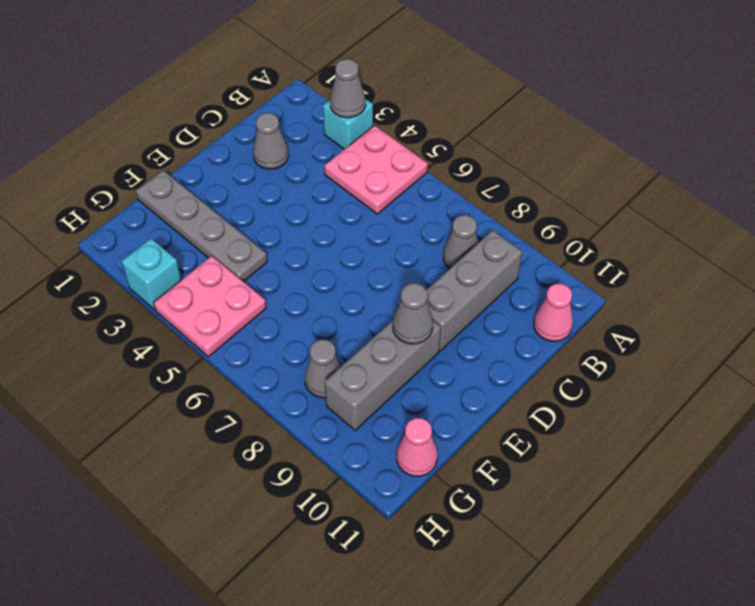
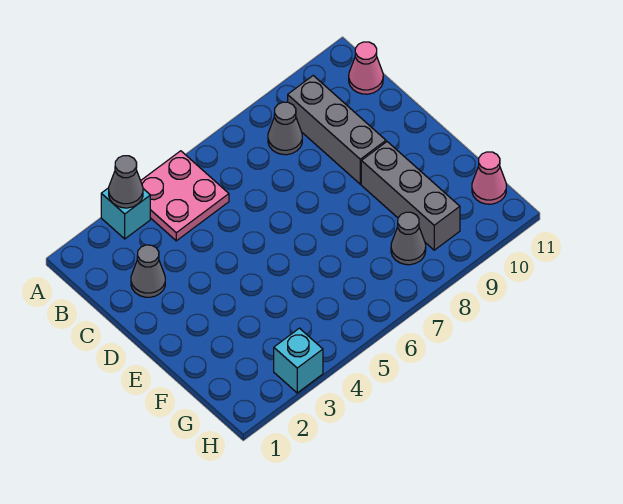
grey 1x1 cone [393,283,433,344] -> none
grey 1x4 plate [136,171,267,282] -> none
pink 2x2 plate [153,256,266,357] -> none

